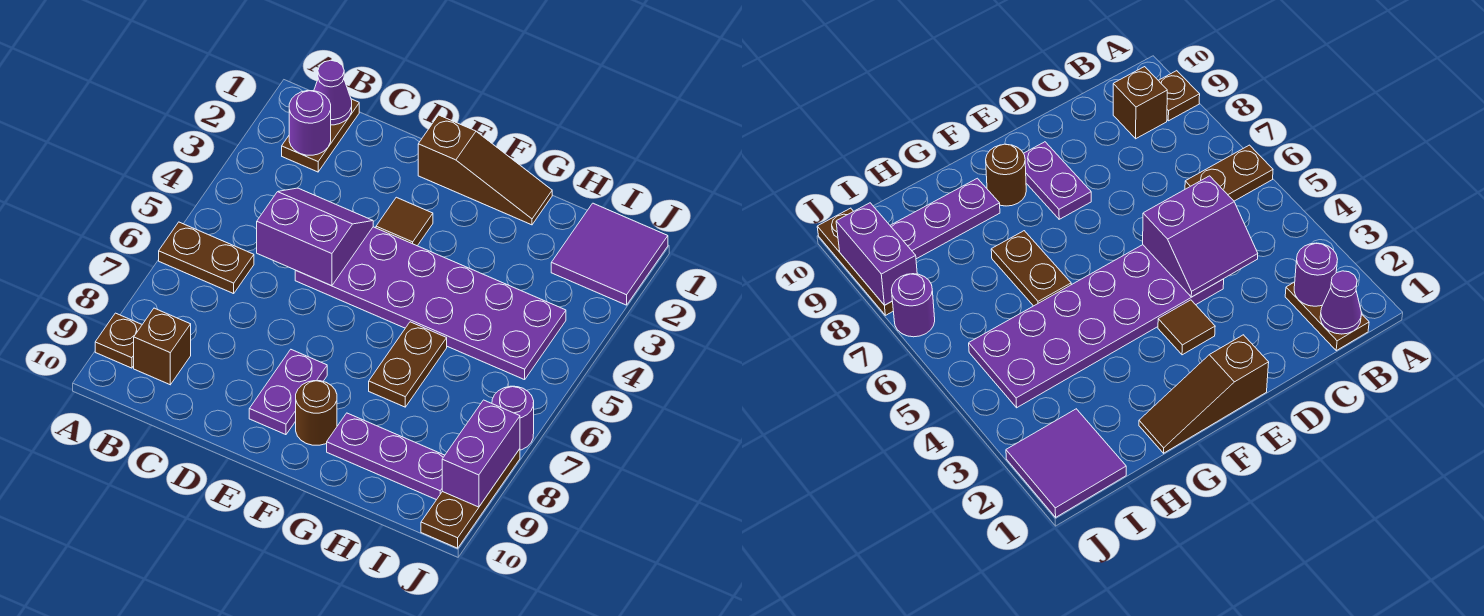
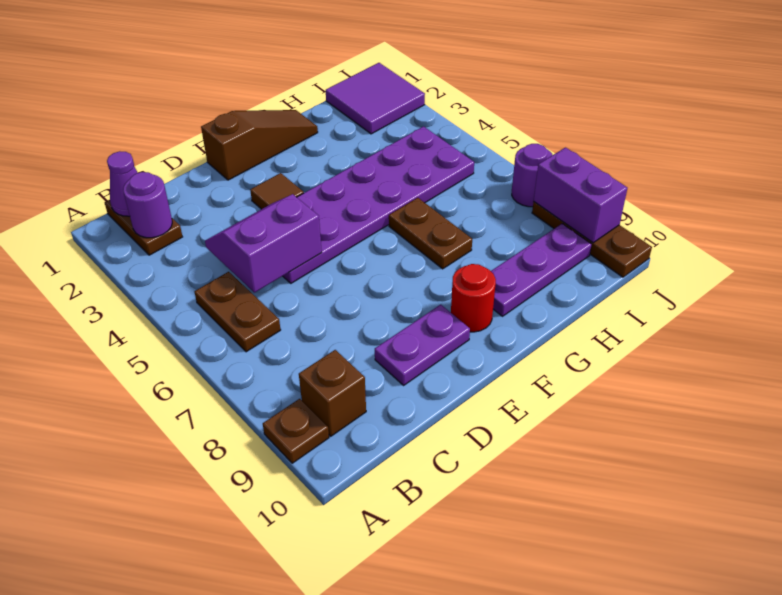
brown 1x2 plate [159,222,254,294] -> brown 1x2 plate turned to [194,272,281,352]
purple 1x2 plate [249,350,327,435] -> purple 1x2 plate turned to [375,305,470,385]
brown 1x1 round brick [296,381,337,445] -> red 1x1 round brick [451,264,496,332]

